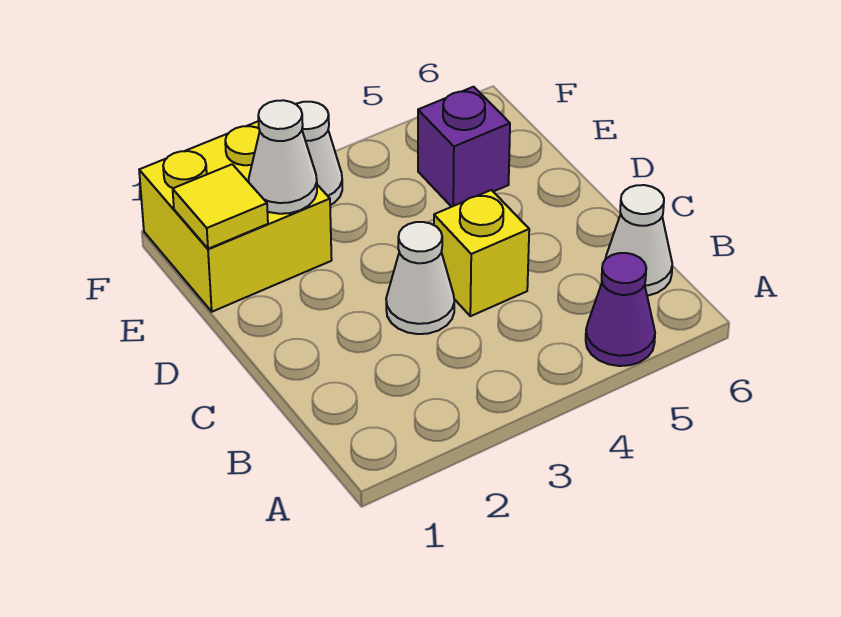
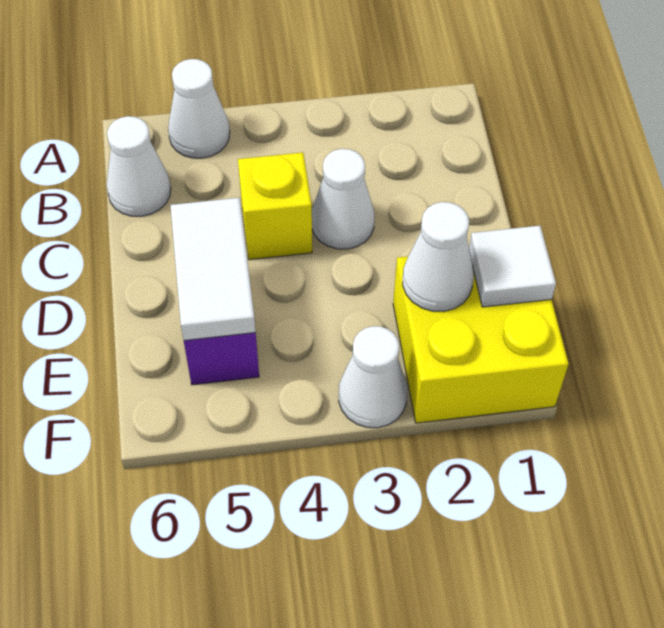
purple 1x1 cone [586,253,655,366] -> white 1x1 cone [168,59,230,158]
none -> white 1x2 tile [171,198,256,341]
yellow 1x1 tile [173,164,268,249] -> white 1x1 tile [469,226,556,307]

